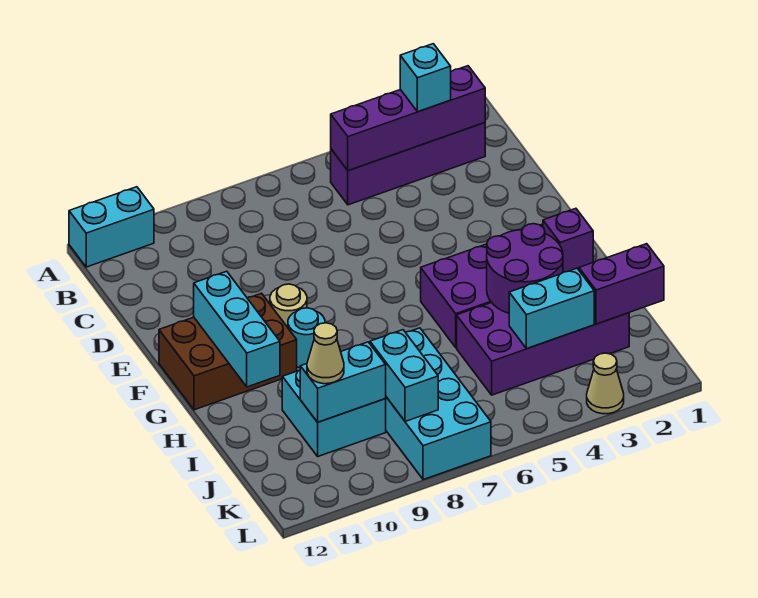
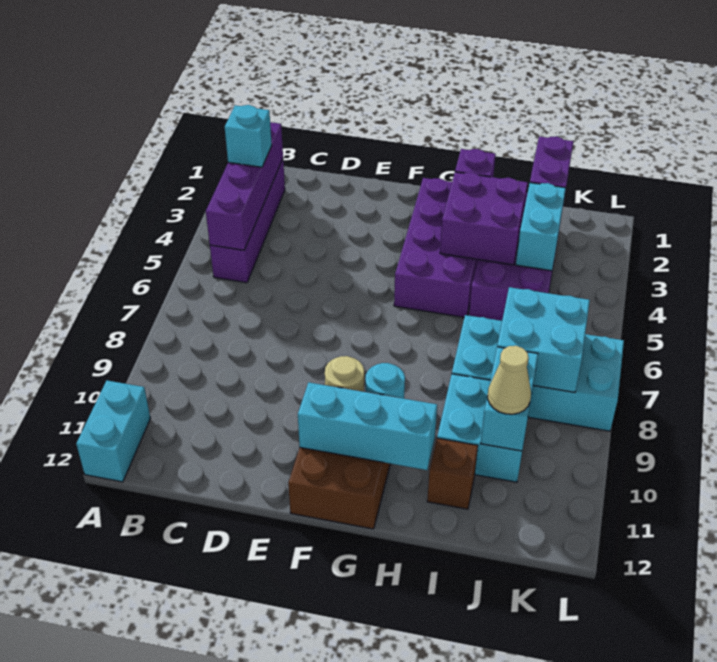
purple 2x2 round brick [487,224,563,313] -> purple 2x2 brick [440,172,528,265]
none -> brown 1x1 brick [427,438,478,509]
cyan 1x2 brick [370,330,438,422] -> cyan 2x2 brick [497,287,590,392]
tan 1x1 cone [587,353,624,414] -> none

